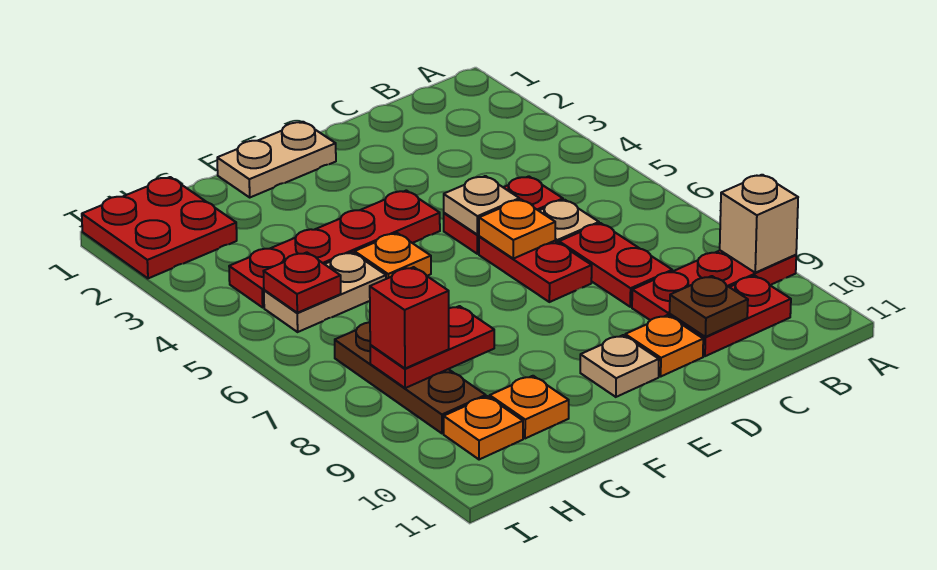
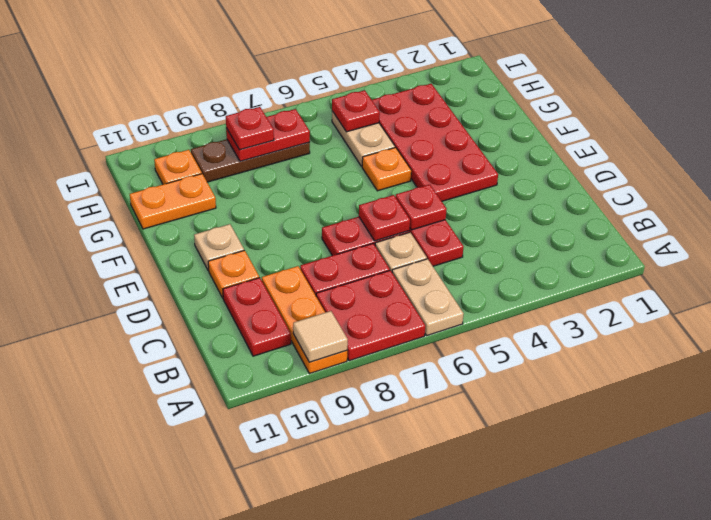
red 1x3 plate [632,251,796,320] -> orange 1x3 plate [262,266,347,374]
tan 1x1 brick [720,175,798,273] -> tan 1x1 tile [293,311,348,362]
brown 1x1 plate [670,276,748,337] -> none
tan 1x1 plate [444,176,519,235] -> red 1x1 plate [396,184,447,230]
orange 1x1 plate [479,200,555,259] -> red 1x1 plate [359,195,410,241]
tan 1x2 plate [217,122,336,197] -> tan 1x2 plate moved to [392,259,464,335]
red 1x4 plate [229,190,440,307] -> red 2x4 plate [372,84,498,201]
red 1x2 plate [370,306,494,388] -> red 1x2 plate turned to [226,109,310,161]
orange 1x1 plate [490,376,569,439] -> orange 1x2 plate [130,174,216,229]
red 2x2 plate [82,177,237,278] -> red 2x2 plate moved to [316,270,425,361]
red 1x1 brick [370,267,449,369] -> red 1x1 plate [226,107,274,150]

